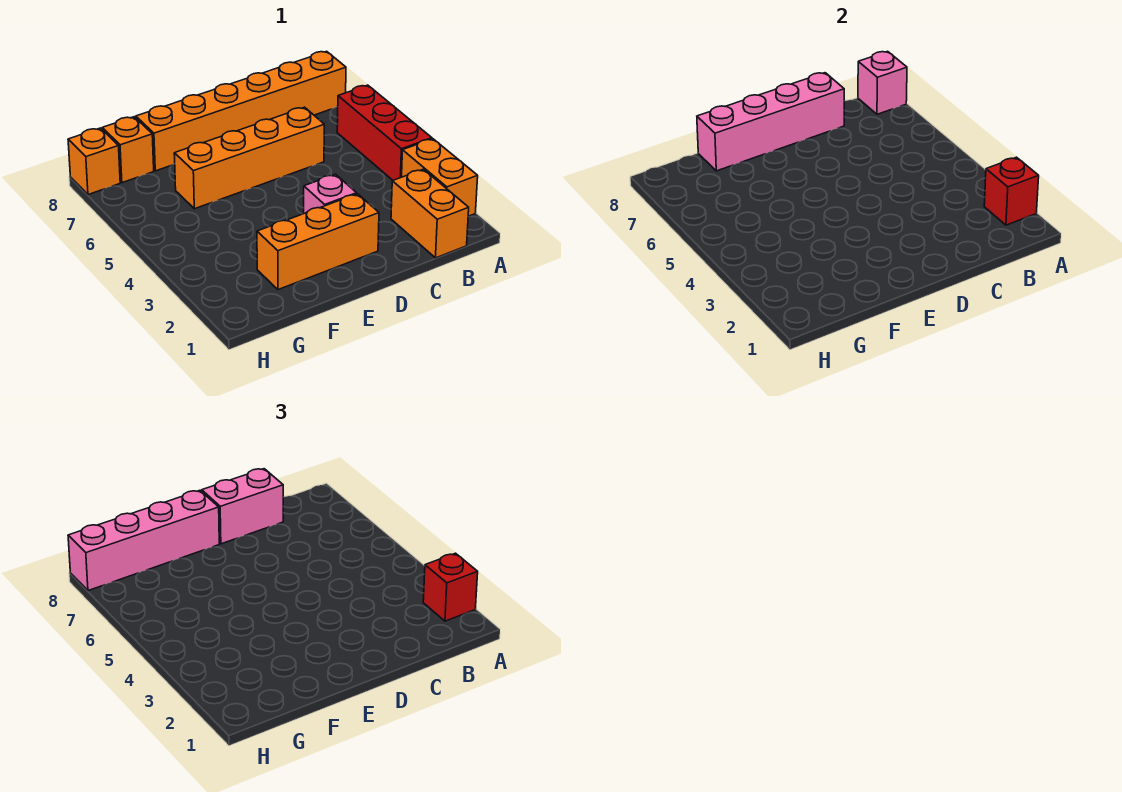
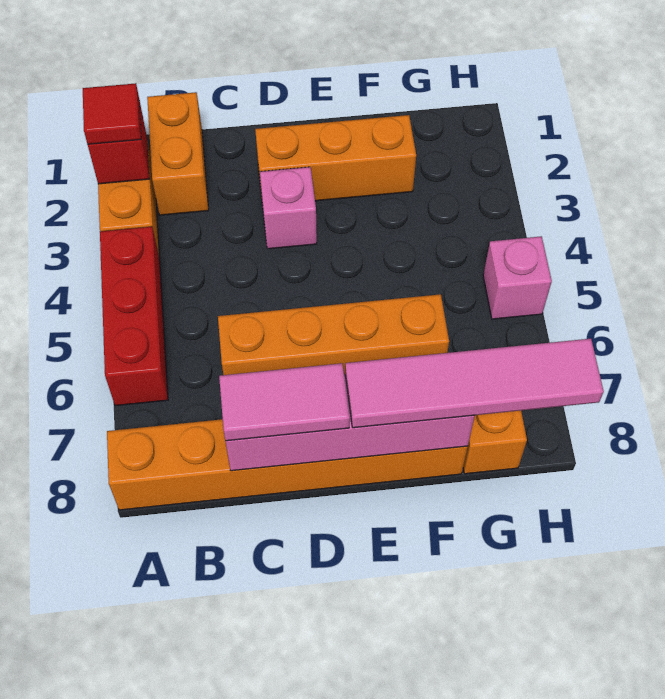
red 1x1 brick [423,553,478,621] -> red 1x1 tile [83,83,141,144]
pink 1x1 brick [858,51,907,114] -> pink 1x1 brick moved to [483,236,552,319]
pink 1x2 brick [202,469,283,544] -> pink 1x2 tile [219,363,350,441]
pink 1x4 brick [68,490,219,591] -> pink 1x4 tile [345,339,604,428]
orange 1x1 brick [68,128,120,195] -> none

